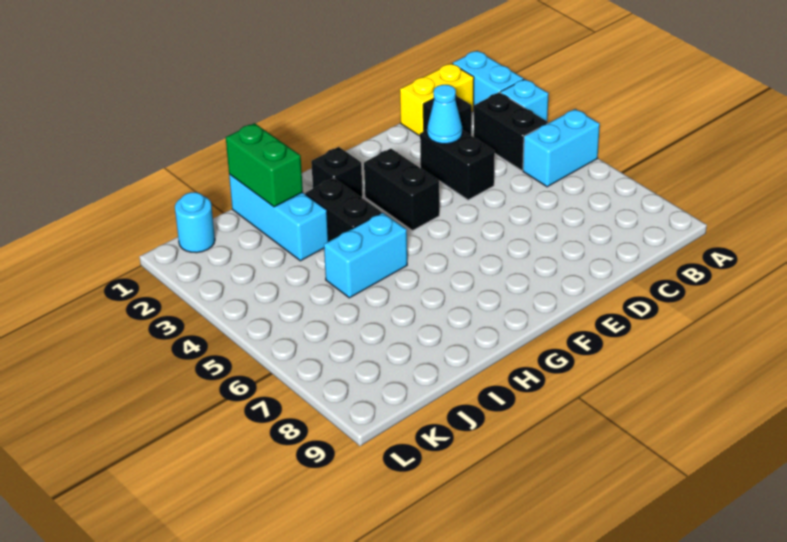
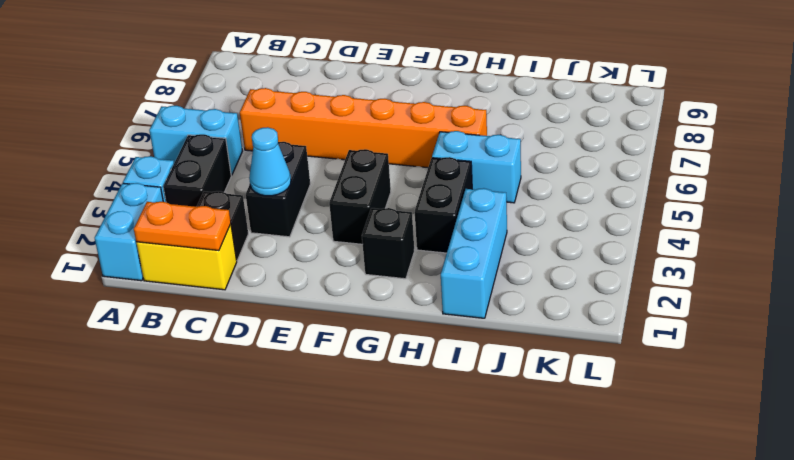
none -> orange 1x2 plate [134,202,231,251]
none -> orange 1x6 brick [240,88,487,168]
green 1x2 brick [226,123,303,207] -> none
cyan 1x1 round brick [175,192,215,253] -> none

